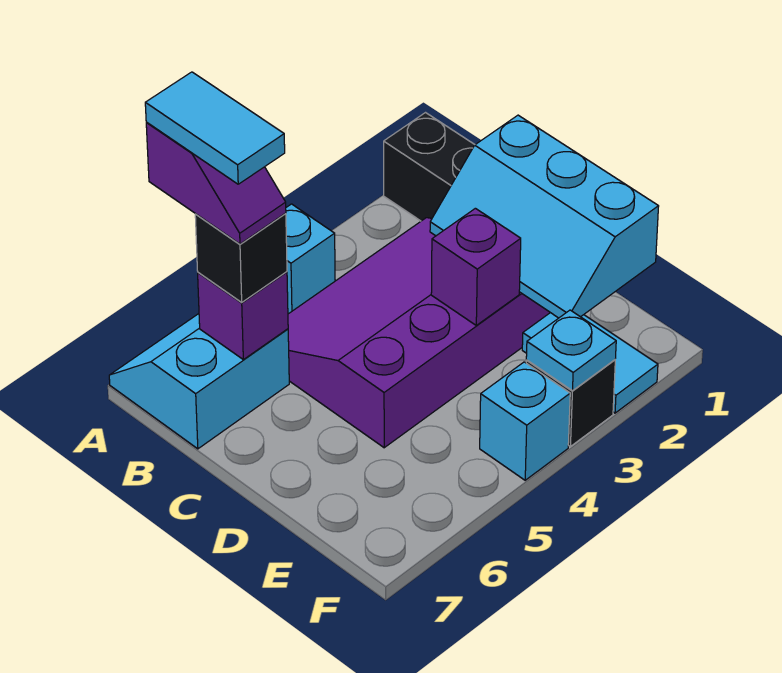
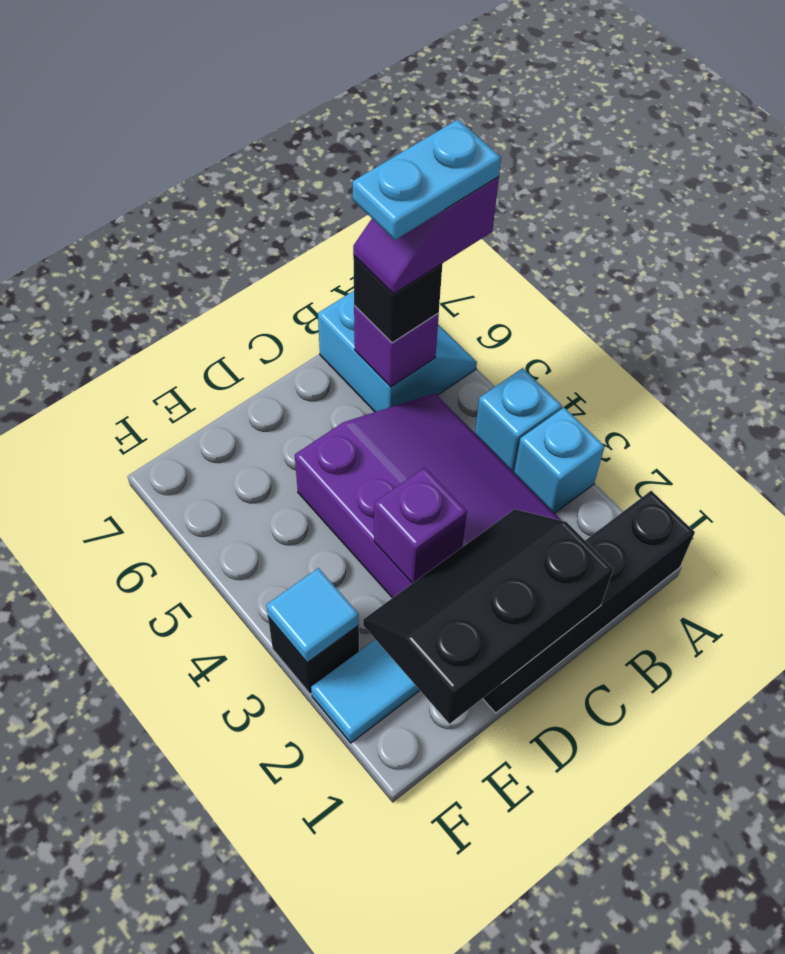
cyan 1x2 tile [145,72,285,184] -> cyan 1x2 plate [353,120,501,240]
cyan 2x3 slope [430,115,659,318] -> black 2x3 slope [363,509,613,724]
cyan 1x1 plate [526,310,616,391] -> cyan 1x1 tile [266,568,359,663]
cyan 1x1 brick [480,362,570,480] -> cyan 1x1 brick moved to [514,408,605,513]

